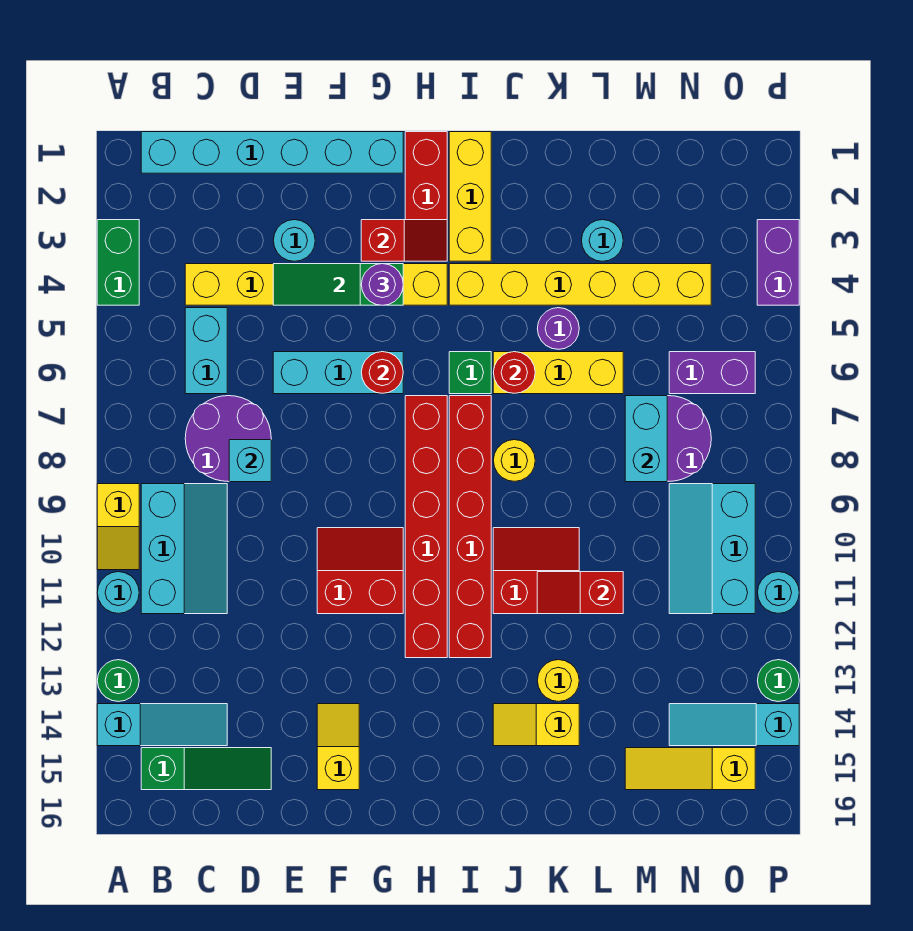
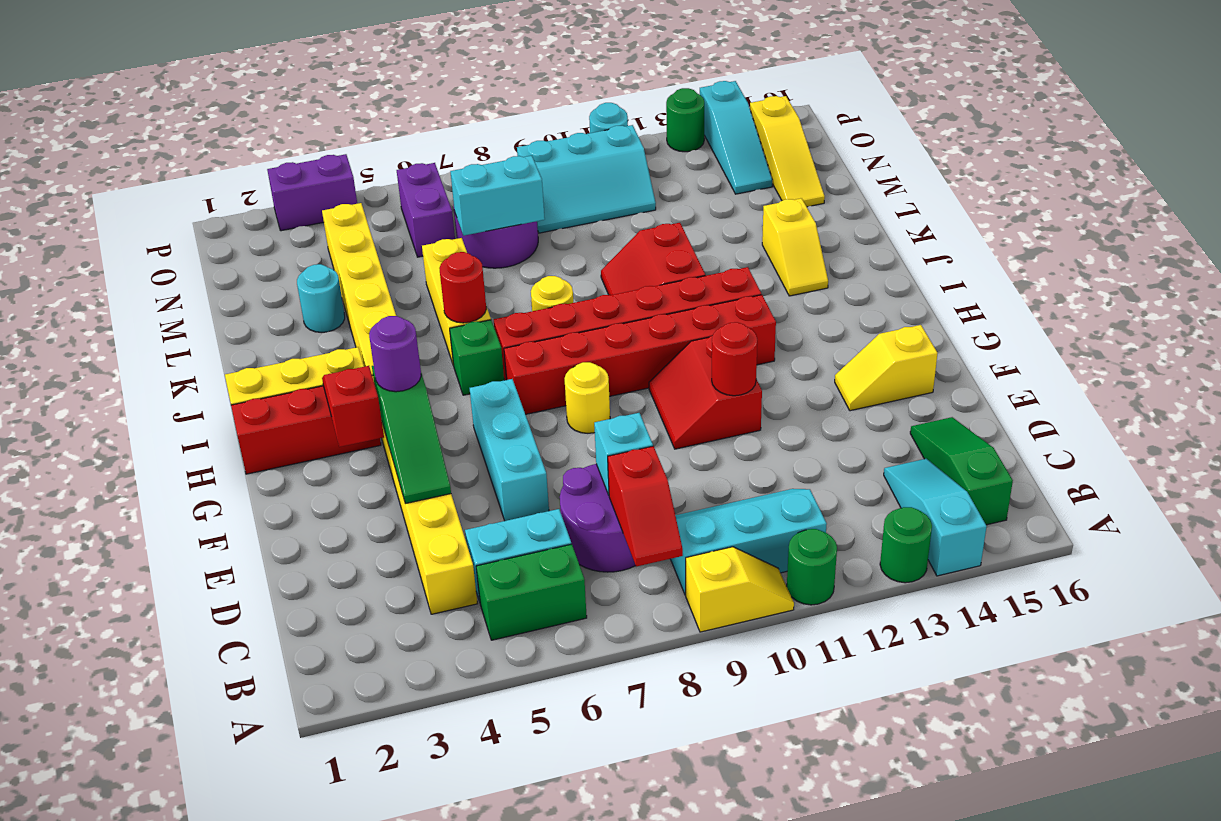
green 1x2 brick [97,220,139,305] -> green 1x2 brick moved to [476,544,587,640]
cyan 1x1 round brick [97,572,139,614] -> green 1x1 round brick [787,529,837,605]
cyan 1x6 brick [141,132,403,173] -> none
cyan 1x1 round brick [273,220,315,261] -> none
red 1x1 round brick [361,352,403,393] -> red 1x1 round brick moved to [712,322,757,396]
purple 1x1 round brick [537,308,579,349] -> none
red 1x2 slope [537,572,623,614] -> red 1x2 slope moved to [608,446,683,567]
yellow 1x1 round brick [537,660,579,702] -> yellow 1x1 round brick moved to [565,362,610,433]

